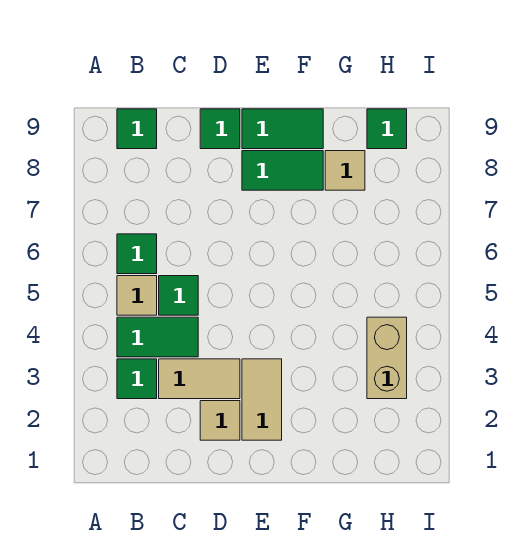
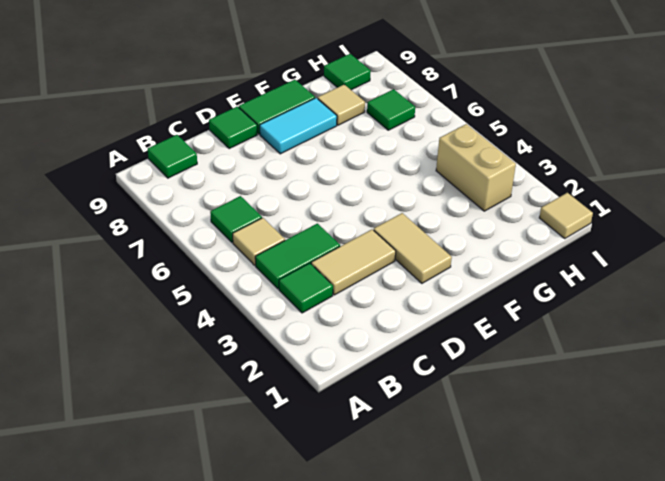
green 1x1 tile [159,276,198,315] -> green 1x1 tile moved to [367,89,415,130]
tan 1x1 tile [200,401,240,440] -> tan 1x1 tile moved to [539,193,593,238]
green 1x2 tile [242,151,323,190] -> cyan 1x2 tile [260,98,337,154]

